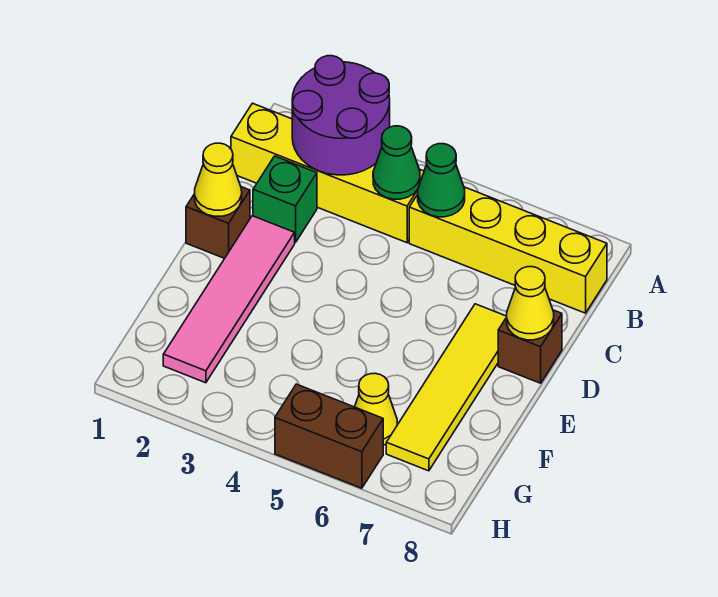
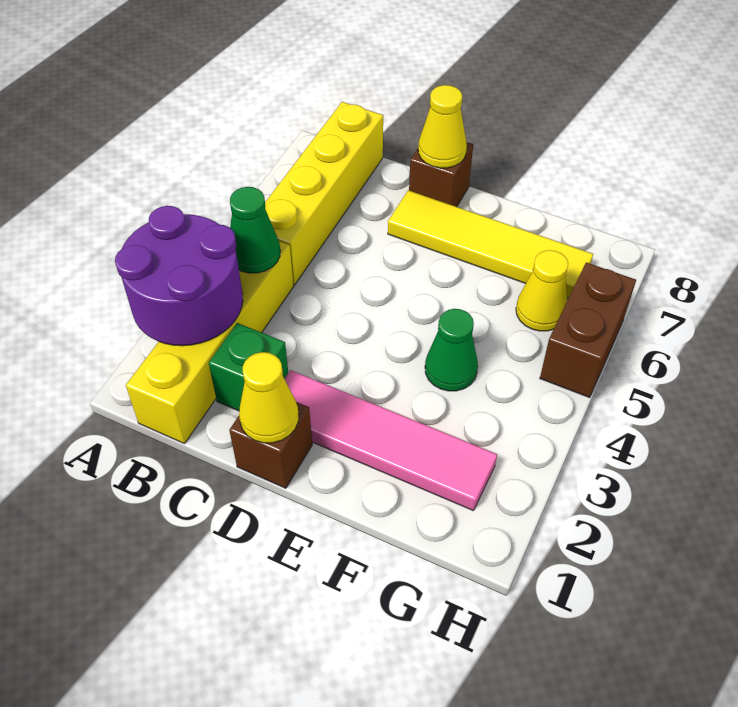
green 1x1 cone [418,144,465,217] -> green 1x1 cone moved to [425,309,478,391]

